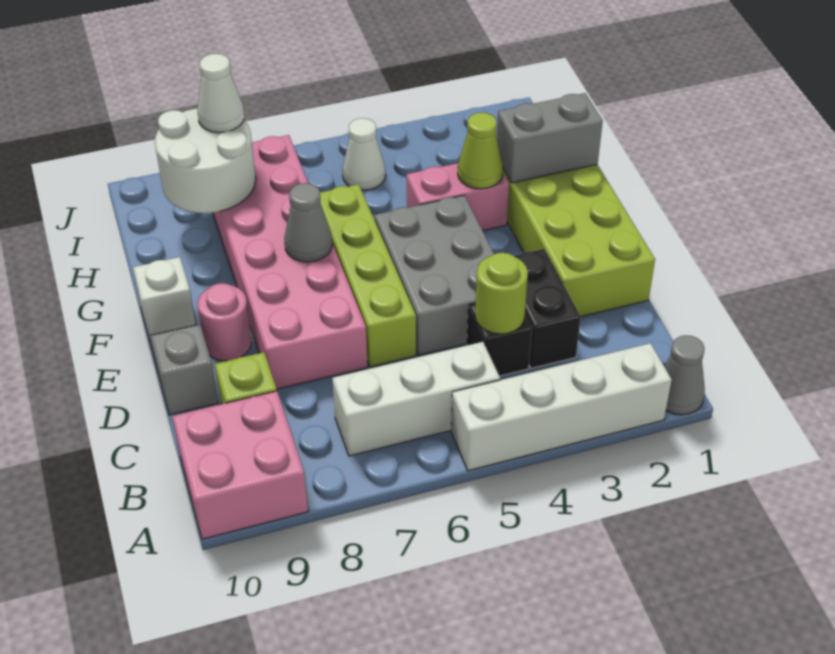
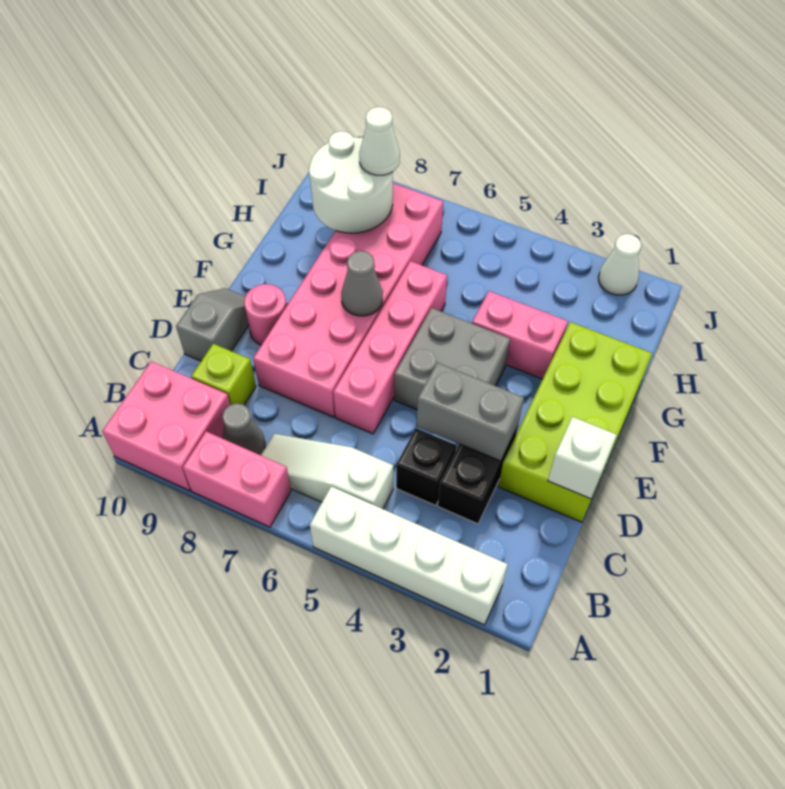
grey 1x1 cone [664,335,705,415] -> grey 1x1 cone moved to [222,403,265,455]
none -> pink 1x2 brick [183,432,291,527]
white 1x3 brick [332,342,500,456] -> white 1x3 slope [261,434,393,509]
lime 1x1 round brick [475,253,528,334] -> none
grey 2x3 brick [375,195,494,355] -> grey 2x2 brick [394,308,510,410]
lime 1x4 brick [320,184,416,367] -> pink 1x4 brick [333,261,447,434]
white 1x1 brick [133,257,196,336] -> white 1x1 brick moved to [548,417,617,499]
grey 1x2 brick [497,93,603,183] -> grey 1x2 brick moved to [417,363,524,461]
lime 1x1 cone [458,113,503,189] -> none
white 1x1 cone [343,118,386,190] -> white 1x1 cone moved to [598,234,641,295]

